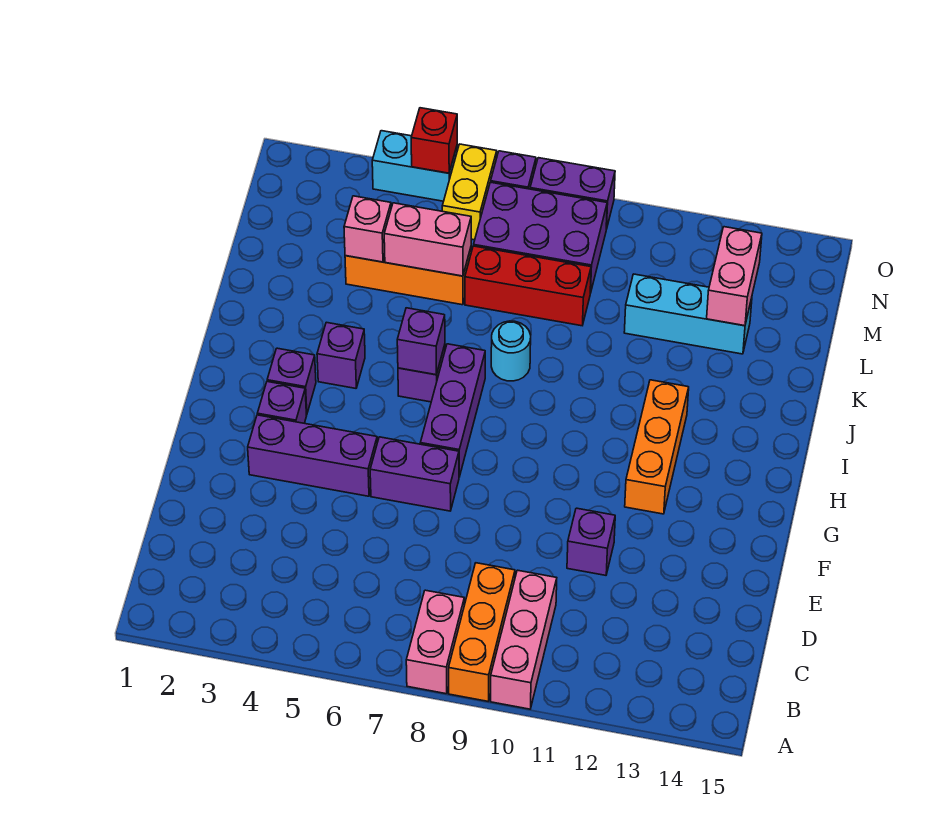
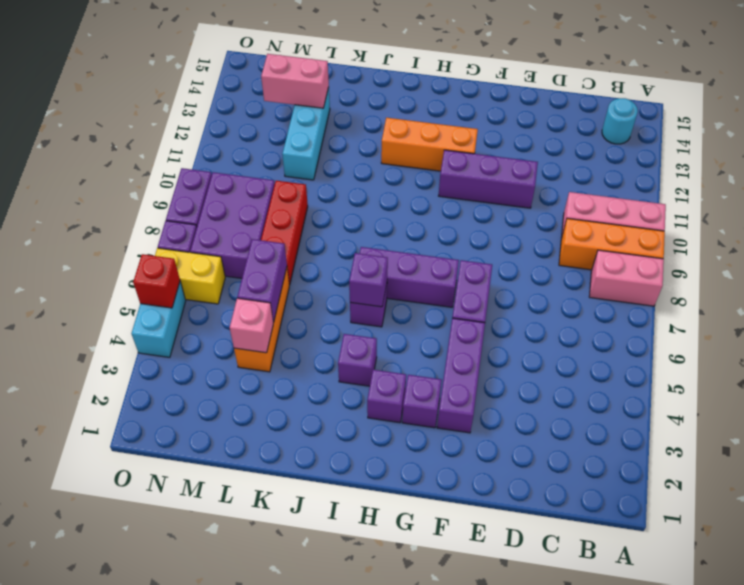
purple 1x1 brick [567,508,615,575] -> purple 1x3 brick [439,150,538,208]
cyan 1x1 round brick [491,321,531,381] -> cyan 1x1 round brick moved to [602,98,638,144]
pink 1x2 brick [384,203,471,276] -> purple 1x2 brick [237,239,287,322]

